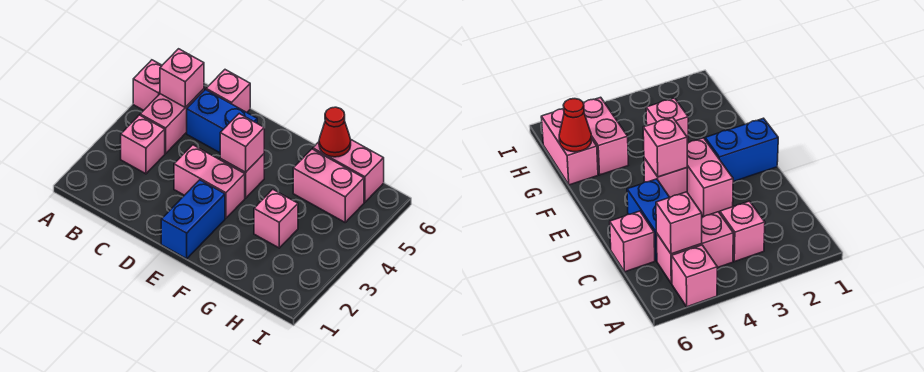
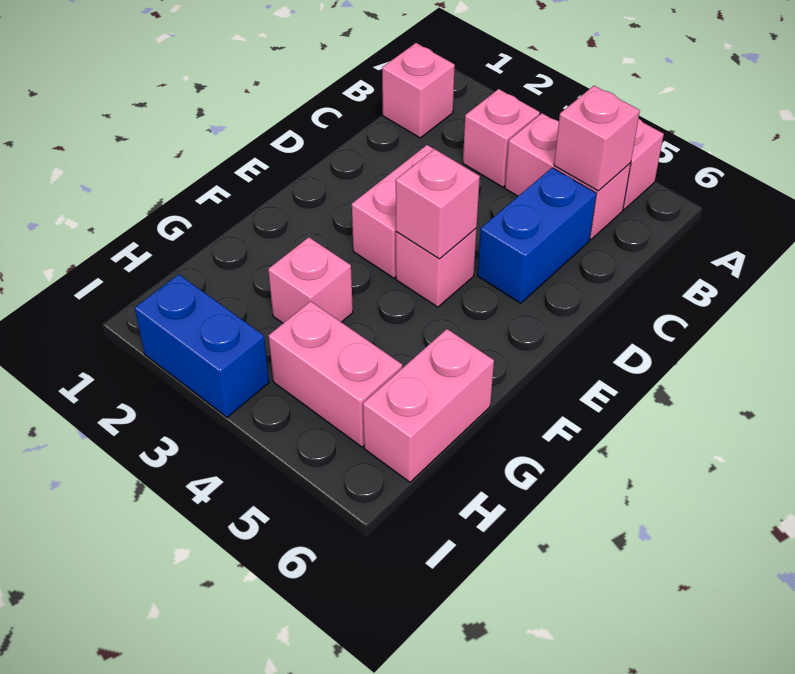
pink 1x1 brick [206,70,250,112] -> pink 1x1 brick moved to [382,43,455,138]
blue 1x2 brick [161,180,225,259] -> blue 1x2 brick moved to [135,274,269,417]
pink 1x2 brick [293,149,364,222] -> pink 1x2 brick turned to [269,301,402,447]
red 1x1 cone [319,107,351,157] -> none

